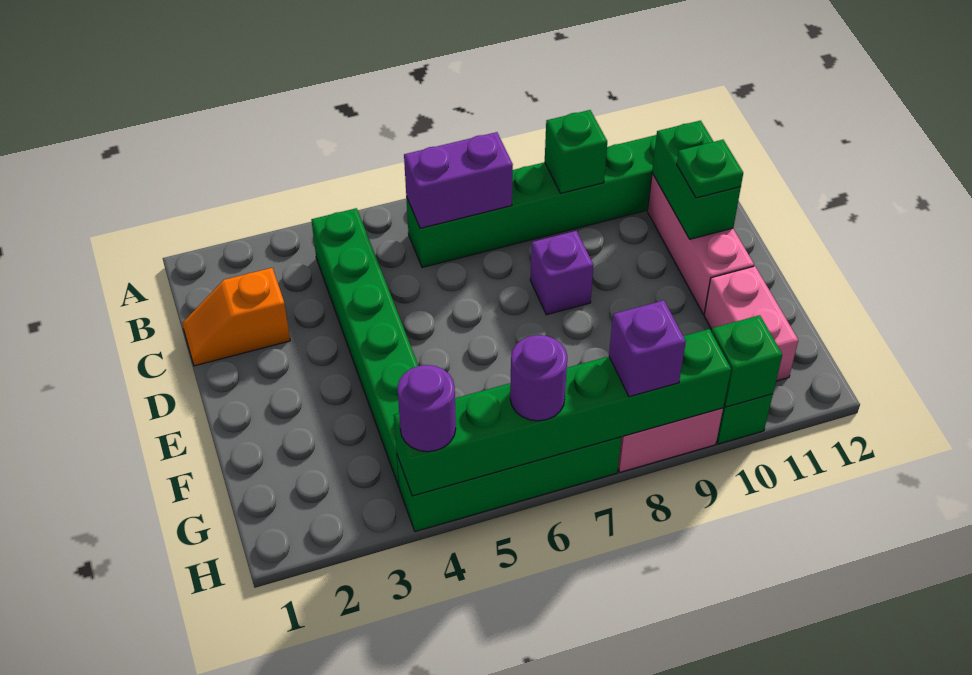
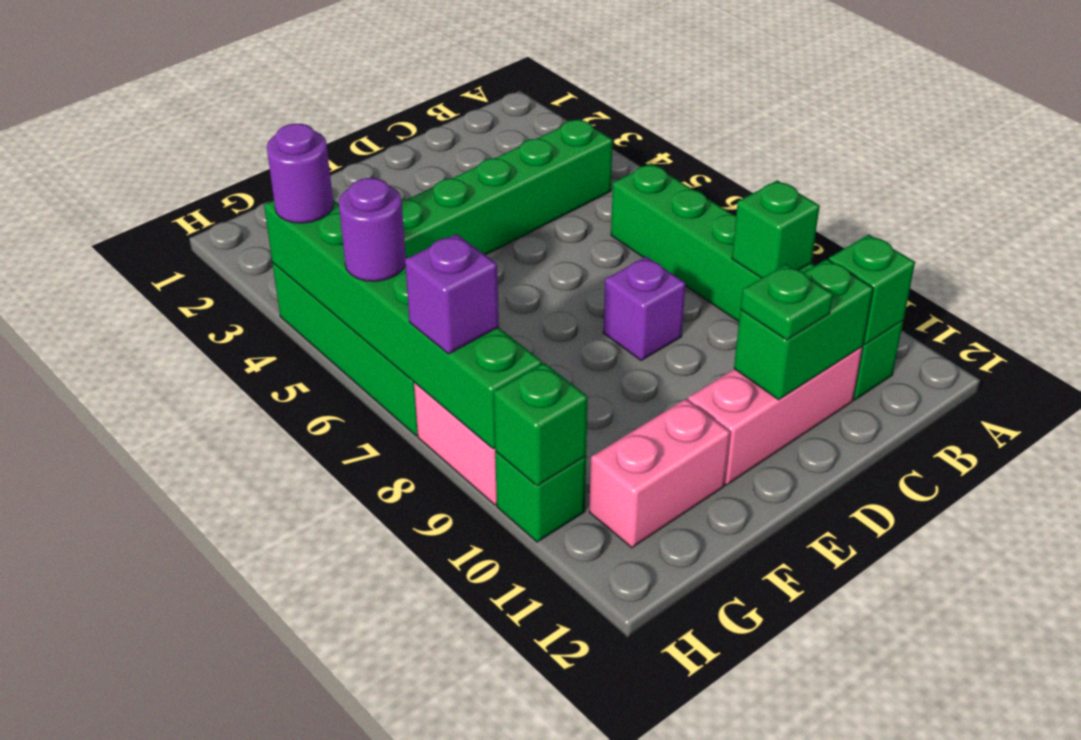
purple 1x2 brick [404,132,513,228] -> none
none -> green 1x1 brick [829,234,915,345]
orange 1x2 slope [182,268,290,366] -> none

